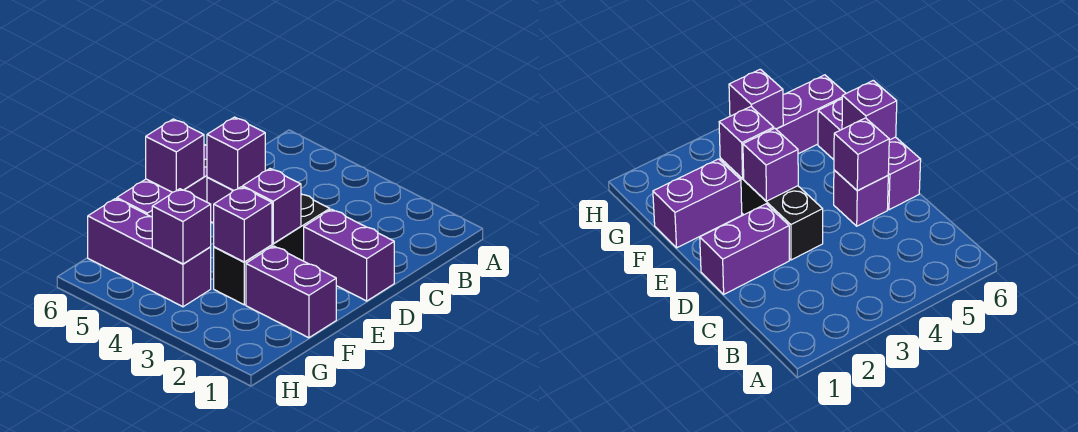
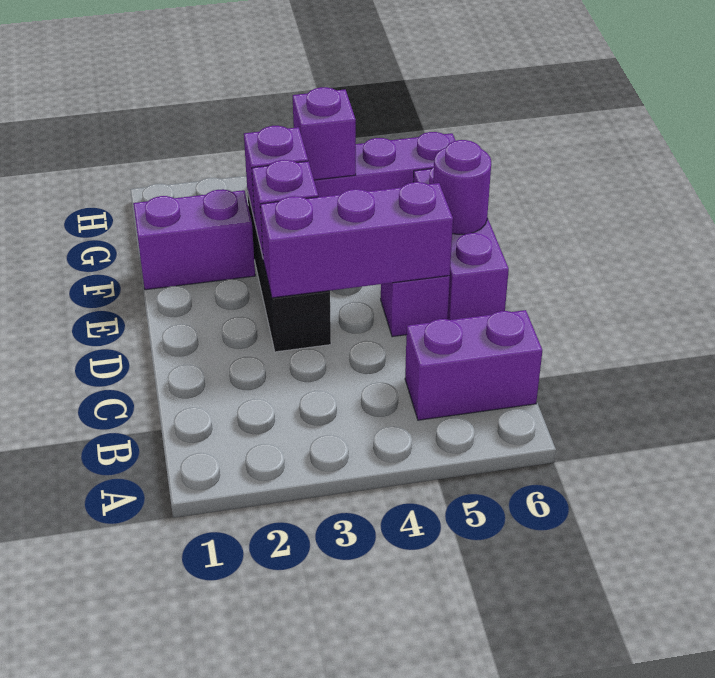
purple 1x2 brick [304,209,394,301] -> purple 1x2 brick moved to [405,310,543,420]
purple 1x1 brick [207,117,265,190] -> purple 1x3 brick [260,182,453,298]
purple 1x1 brick [146,119,204,192] -> purple 1x1 round brick [433,140,491,234]

